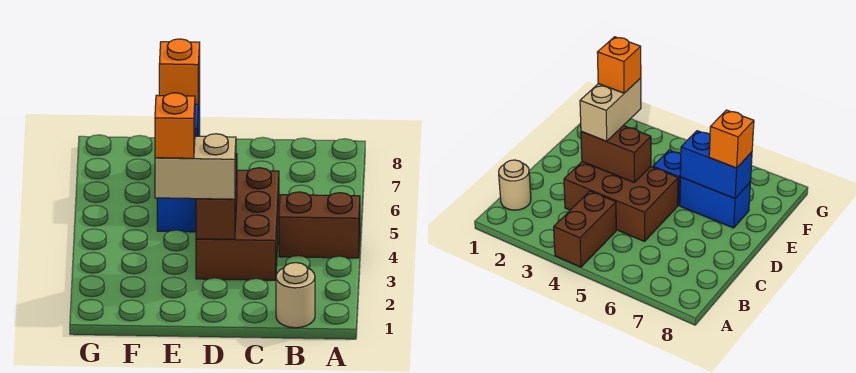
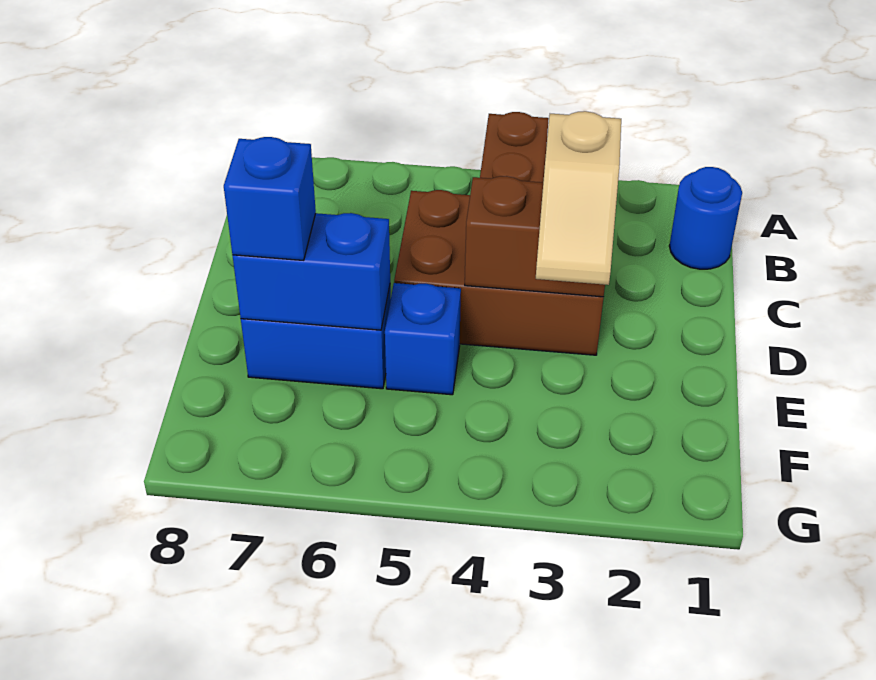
tan 1x1 round brick [276,263,315,328] -> blue 1x1 round brick [669,167,742,269]
tan 1x2 brick [155,134,236,199] -> tan 1x2 slope [536,111,621,285]
orange 1x1 brick [155,93,195,158] -> none
orange 1x1 brick [159,39,200,104] -> blue 1x1 brick [224,137,316,260]

